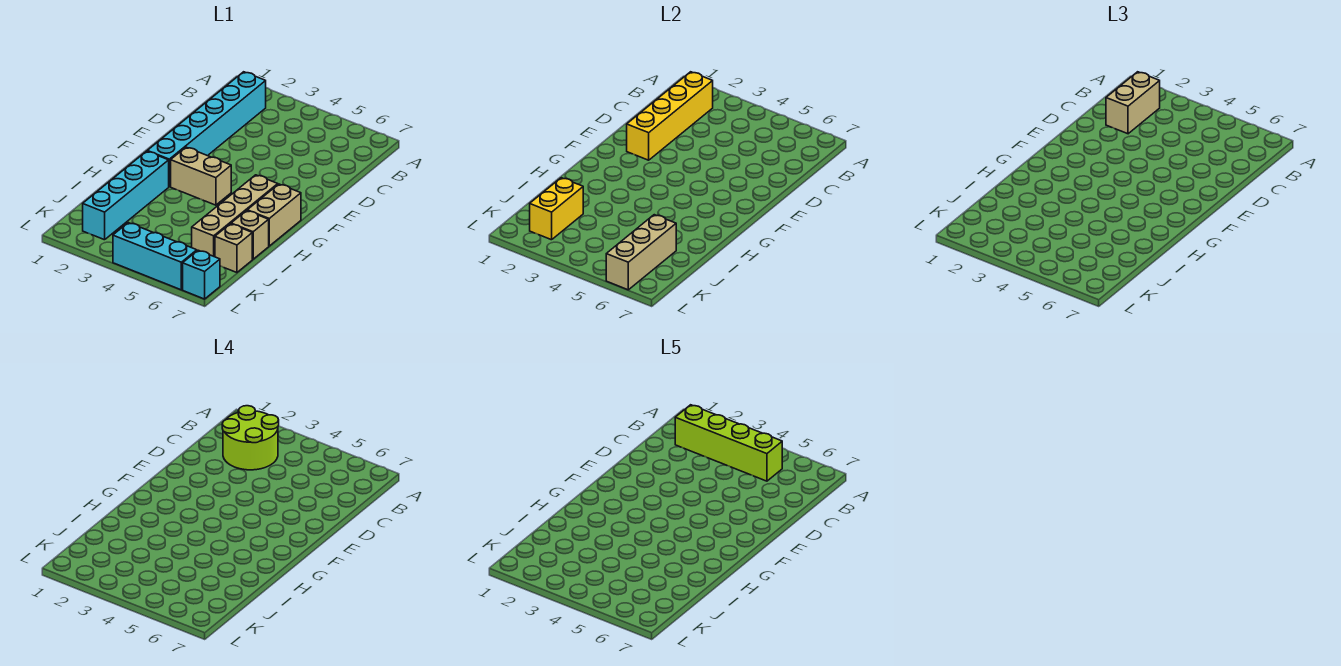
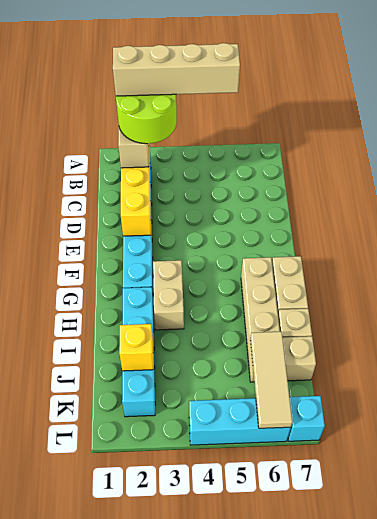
lime 1x4 brick [675,405,782,481] -> tan 1x4 brick [113,43,240,96]
tan 1x2 brick [171,147,231,205] -> tan 1x2 brick turned to [153,260,184,330]
yellow 1x2 brick [530,178,583,240] -> yellow 1x1 brick [119,324,153,371]
tan 1x3 brick [606,215,676,290] -> tan 1x3 tile [250,332,292,428]

